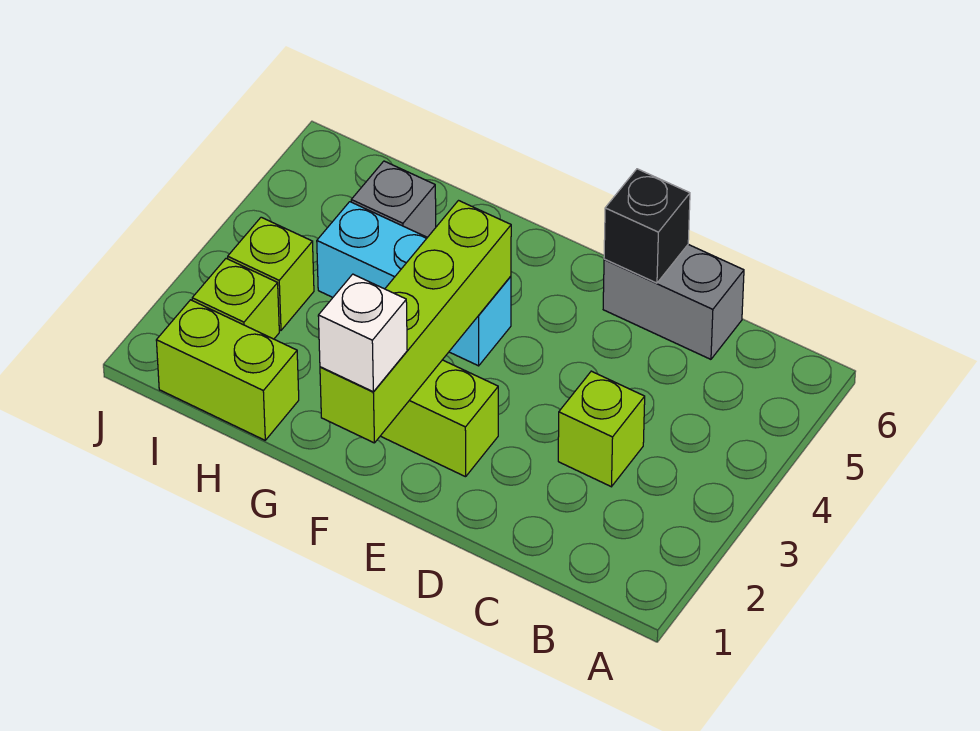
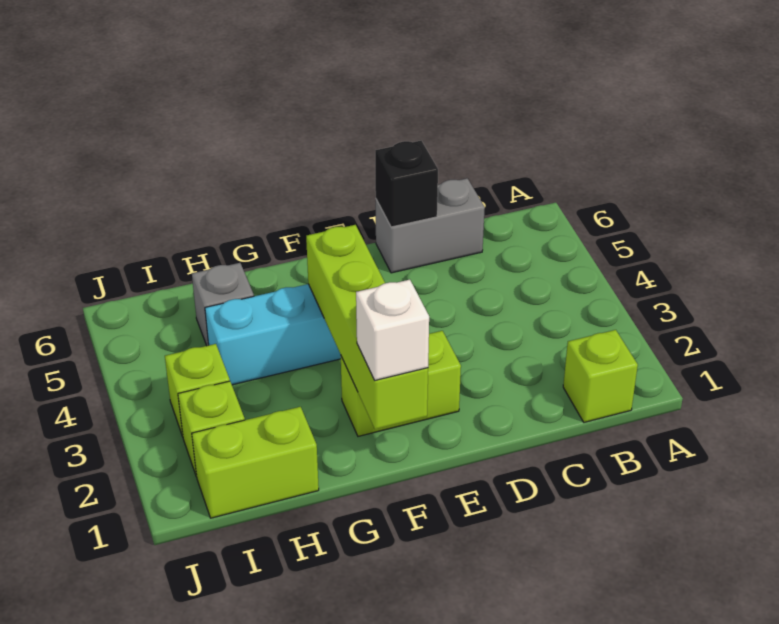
lime 1x1 brick [558,371,645,487] -> lime 1x1 brick moved to [563,330,638,422]

